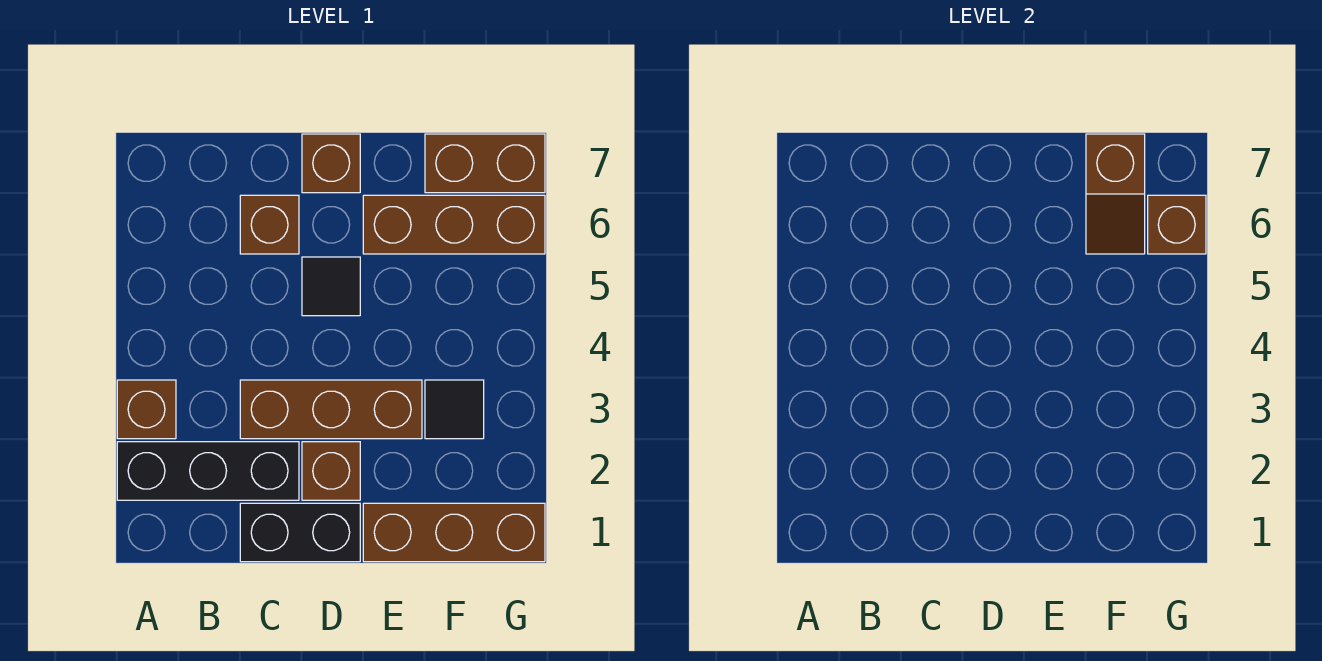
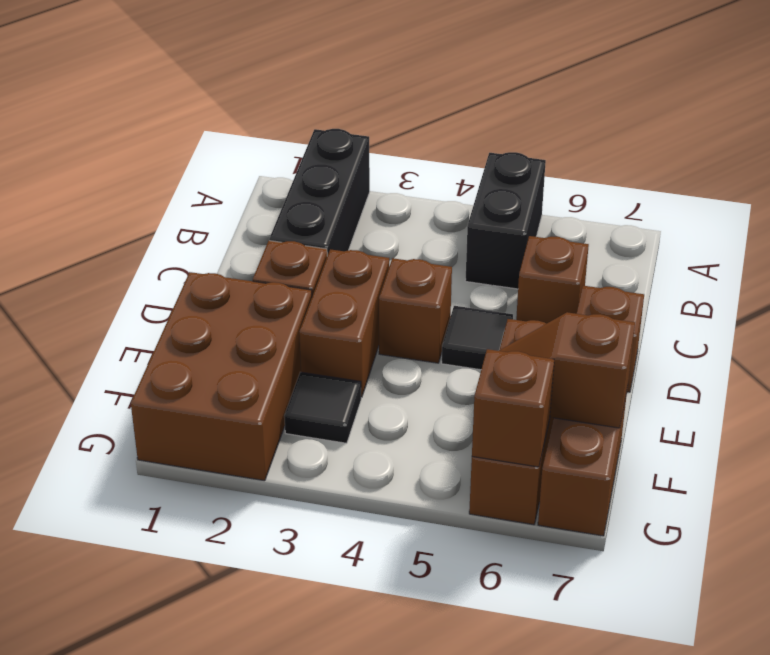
brown 1x1 brick [117,380,176,439] -> brown 1x1 brick moved to [379,258,452,363]
black 1x2 brick [240,503,360,562] -> black 1x2 brick moved to [465,152,546,289]
brown 1x3 brick [240,380,422,439] -> brown 1x2 brick [299,249,389,397]
brown 1x3 brick [363,503,545,562] -> brown 2x3 brick [131,272,312,481]

